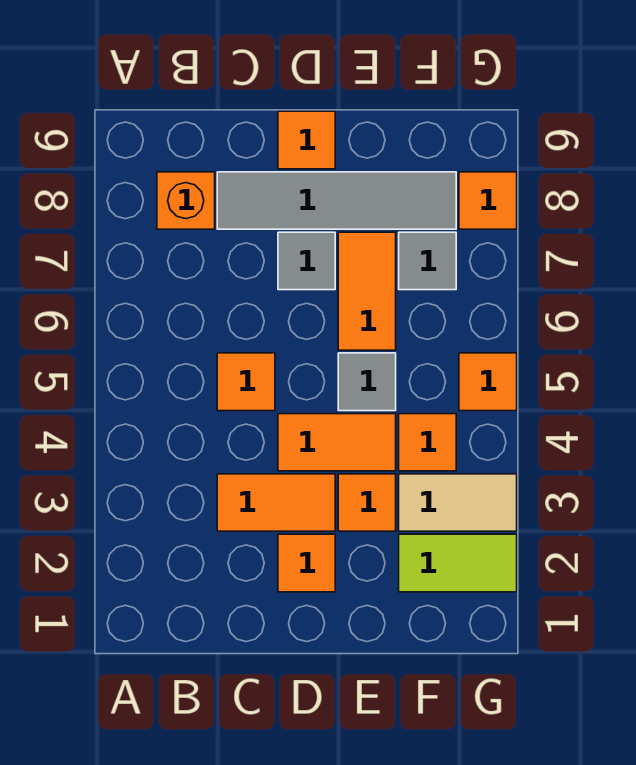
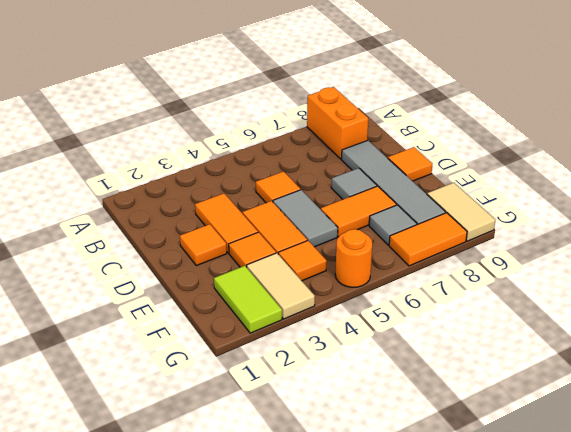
orange 1x1 brick [157,172,215,229] -> orange 1x2 brick [307,87,368,159]
grey 1x1 tile [338,353,396,411] -> grey 1x2 tile [273,190,338,247]
none -> tan 1x2 tile [427,183,495,241]
orange 1x1 tile [459,353,517,411] -> orange 1x1 round brick [335,229,372,287]
orange 1x1 tile [459,172,517,229] -> orange 1x2 tile [389,213,467,266]

